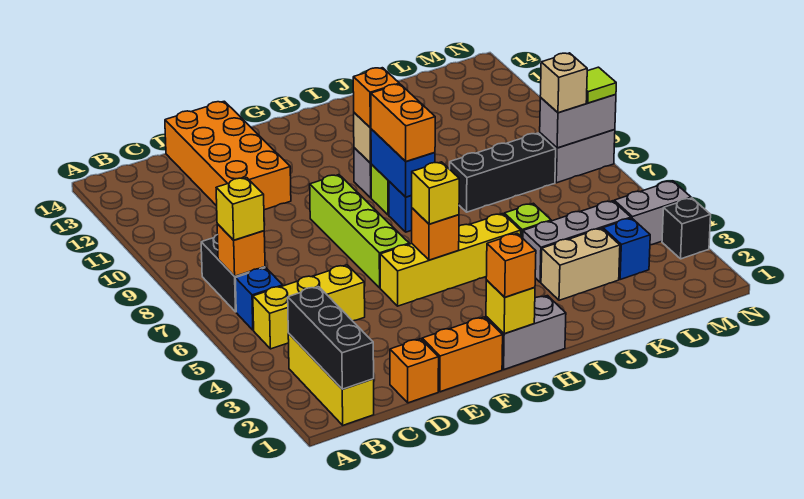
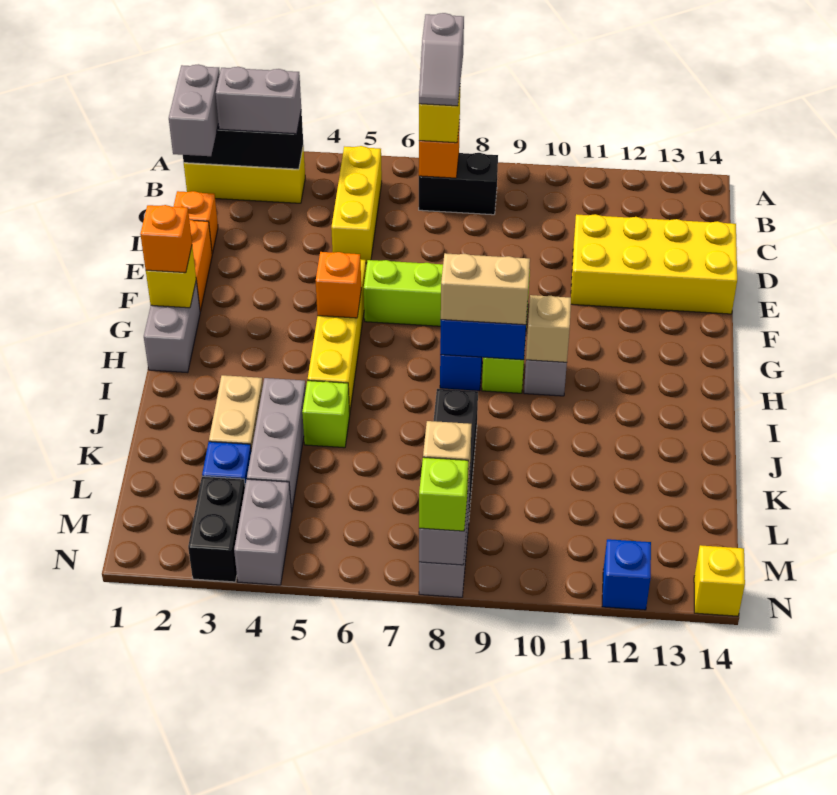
none -> grey 1x2 slope [419,13,464,106]
none -> grey 1x2 brick [169,64,220,156]
none -> grey 1x2 brick [216,67,301,134]
blue 1x1 brick [235,268,283,330] -> blue 1x1 brick moved to [602,539,651,610]
orange 2x4 brick [165,101,291,210] -> yellow 2x4 brick [571,214,737,314]
yellow 1x1 brick [411,162,459,224] -> yellow 1x1 brick moved to [694,545,745,616]
orange 1x2 brick [371,84,435,162] -> tan 1x2 brick [441,253,530,325]
orange 1x1 brick [353,68,399,128] -> none
black 1x1 brick [662,198,711,259] -> black 1x2 brick [188,476,245,582]
lime 1x1 tile [586,67,616,103] -> lime 1x1 brick [419,457,468,531]

